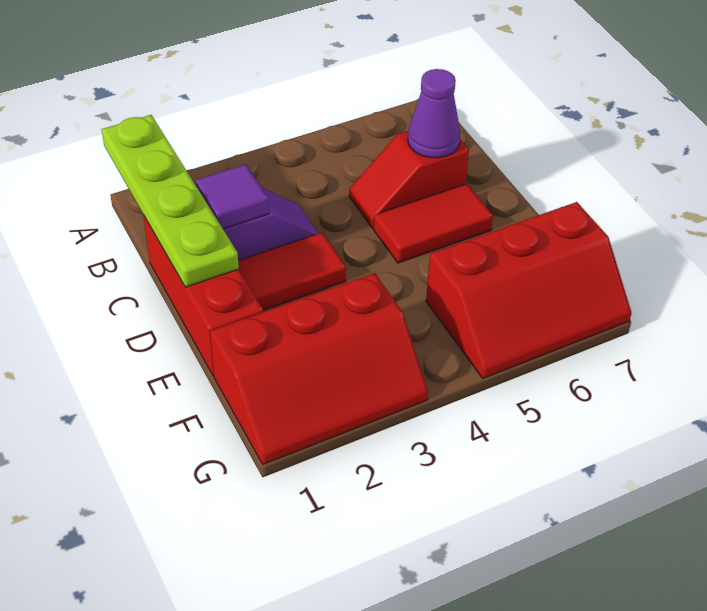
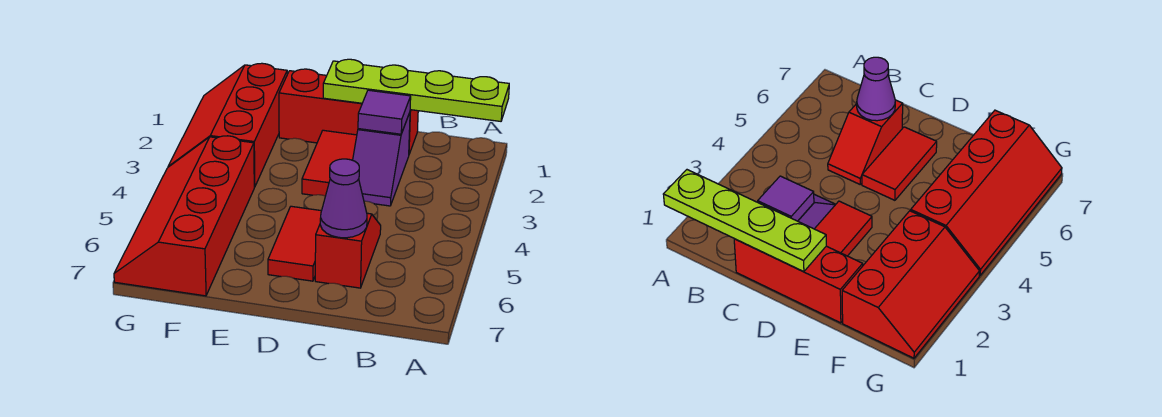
red 2x3 slope [426,202,632,378] -> red 2x4 slope [114,136,254,296]

